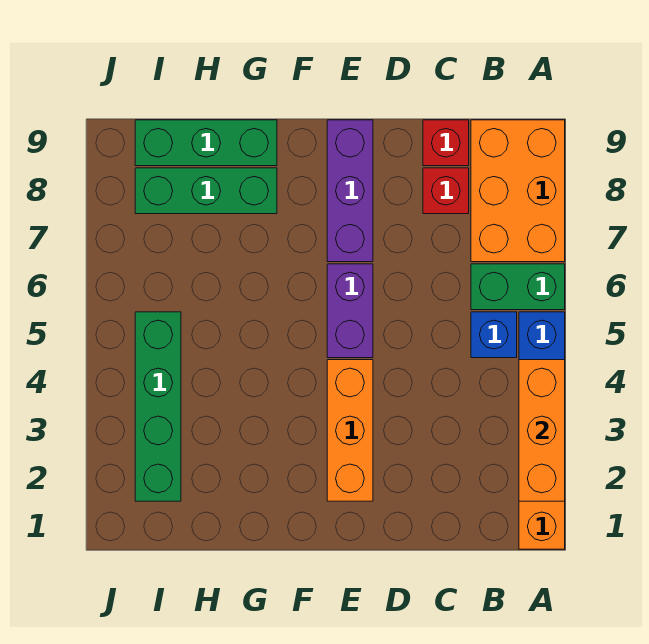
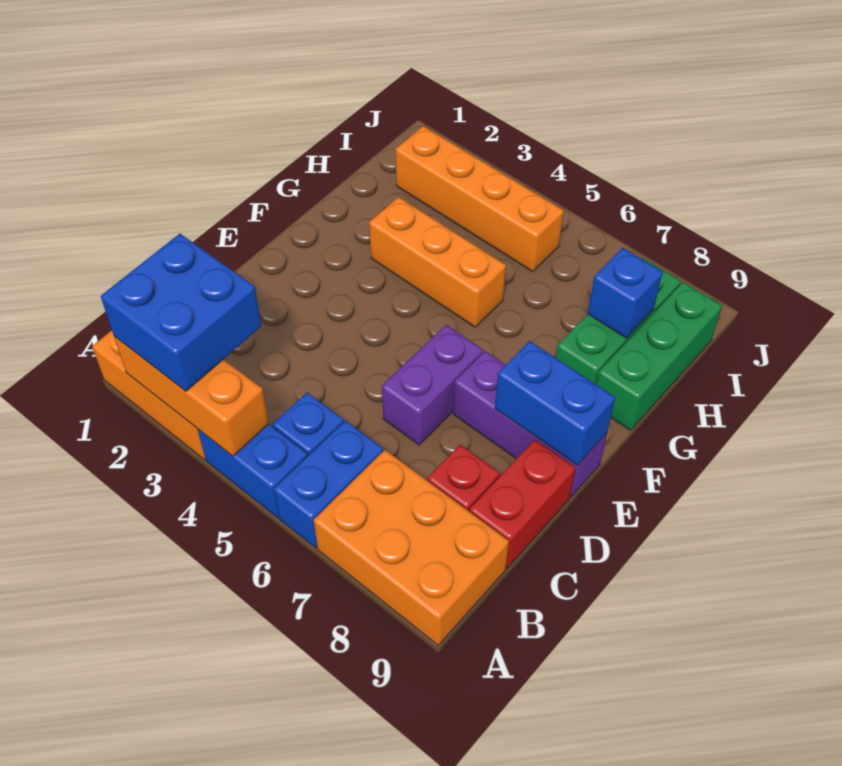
none -> blue 2x2 brick [101,234,262,391]
green 1x2 brick [471,264,565,310] -> blue 1x2 brick [274,421,383,548]
red 1x1 brick [423,120,469,166] -> red 1x2 brick [469,440,576,568]
orange 1x3 brick [327,360,373,501] -> orange 1x3 brick moved to [369,197,506,327]
purple 1x2 brick [327,264,373,358] -> purple 1x2 brick turned to [382,325,483,445]
none -> blue 1x2 brick [495,341,615,465]
none -> blue 1x1 brick [588,248,663,338]
green 1x4 brick [135,312,181,501] -> orange 1x4 brick [395,126,564,272]

